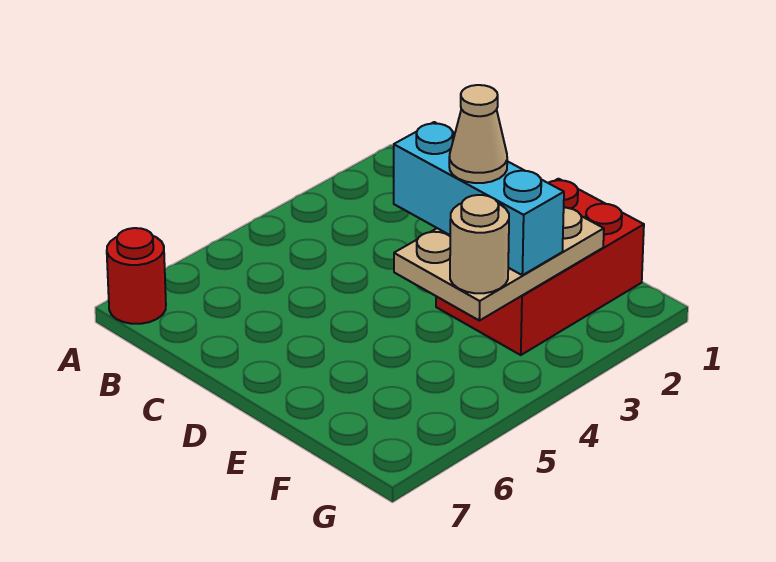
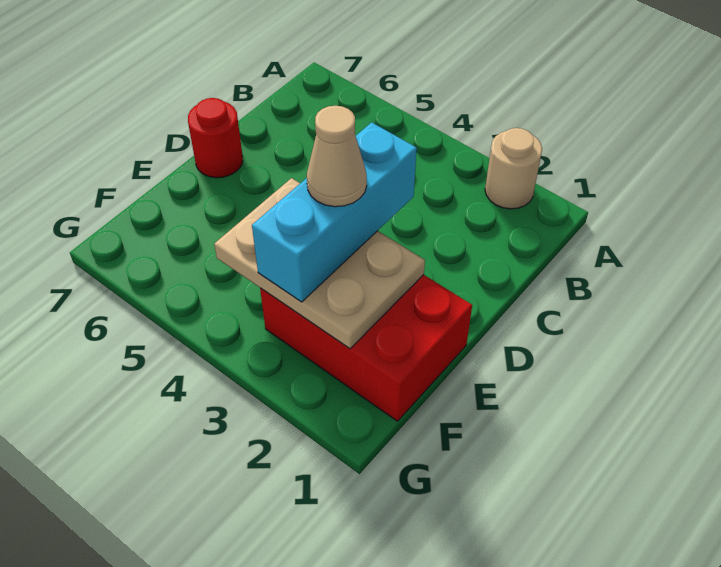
red 1x1 round brick [107,228,166,324] -> red 1x1 round brick moved to [188,98,243,178]
tan 1x1 round brick [450,195,509,293] -> tan 1x1 round brick moved to [485,128,542,209]

